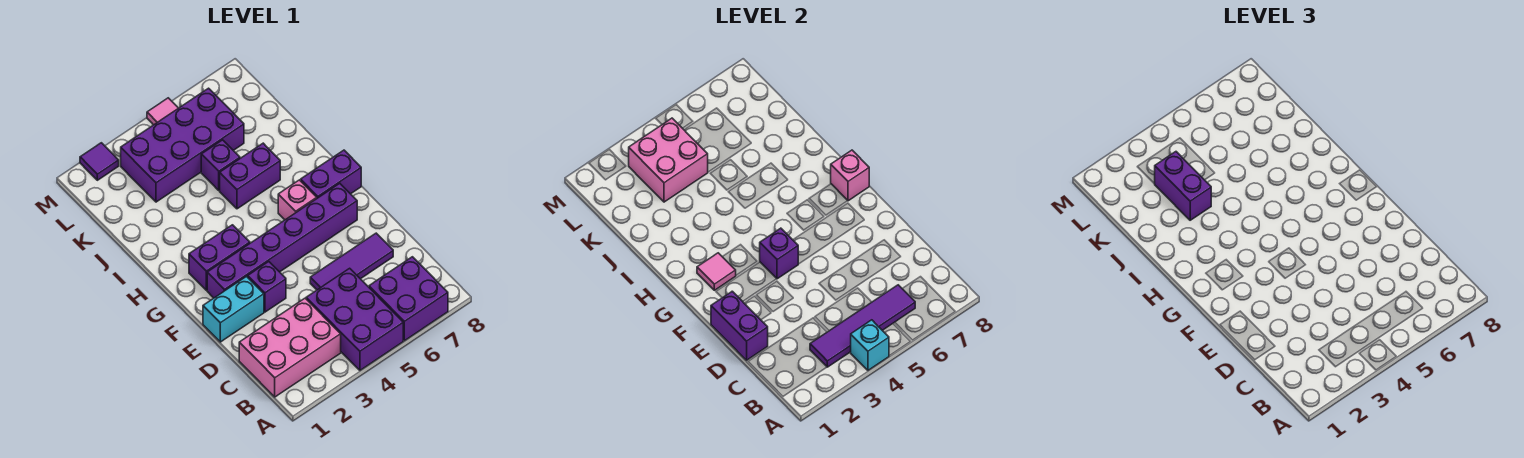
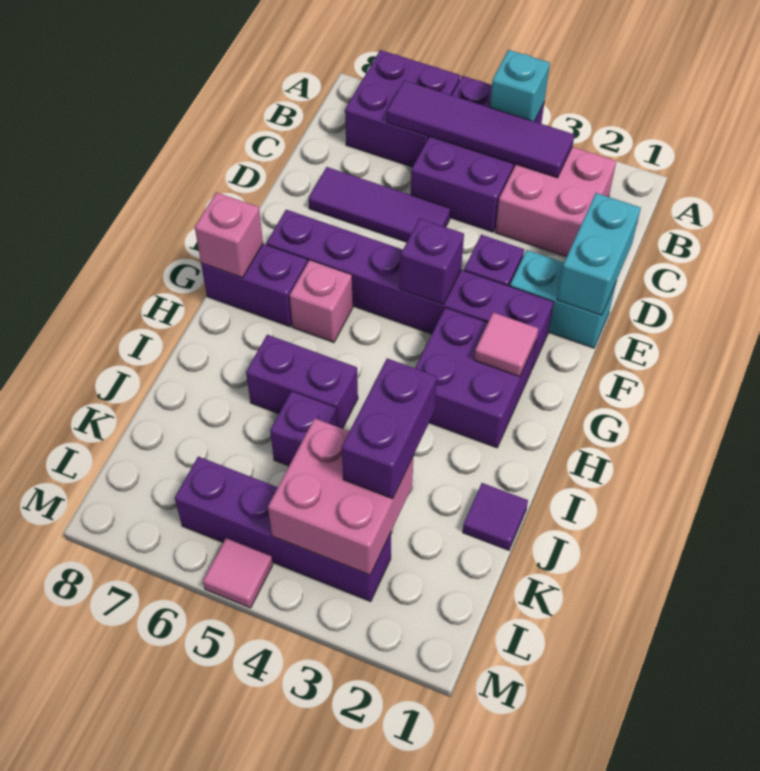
pink 2x3 brick [239,298,341,397] -> pink 2x2 brick [495,147,616,257]
purple 1x2 brick [711,291,768,360] -> cyan 1x2 brick [557,193,641,315]
purple 1x2 brick [189,225,250,290] -> purple 2x2 brick [415,308,536,448]
purple 2x4 brick [121,88,244,202] -> purple 1x4 brick [175,457,391,601]
purple 1x1 tile [80,143,119,180] -> purple 1x1 tile moved to [463,483,528,550]

